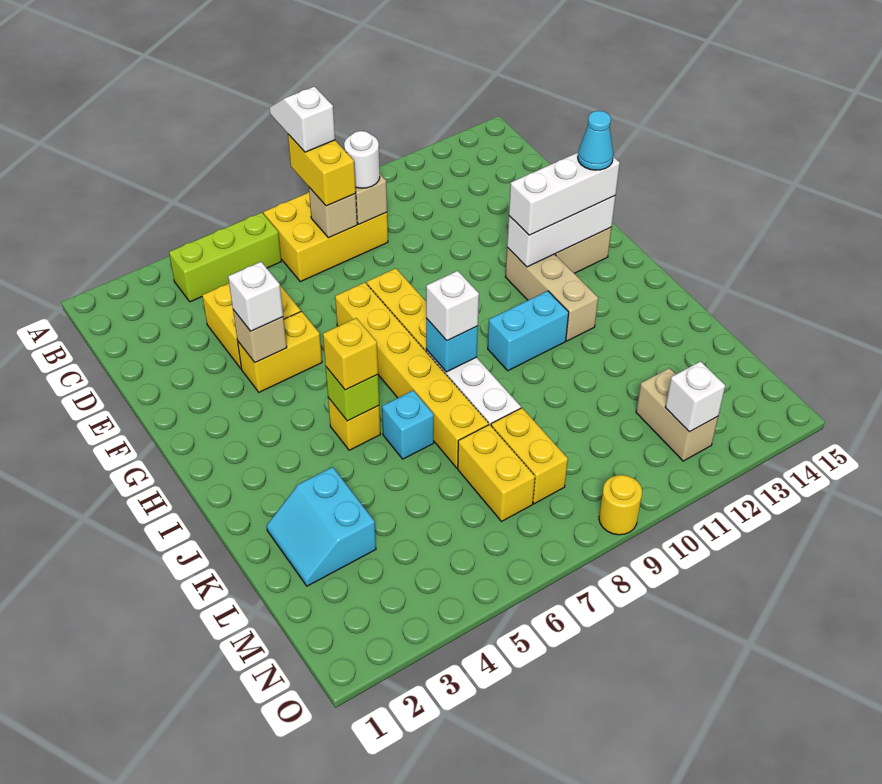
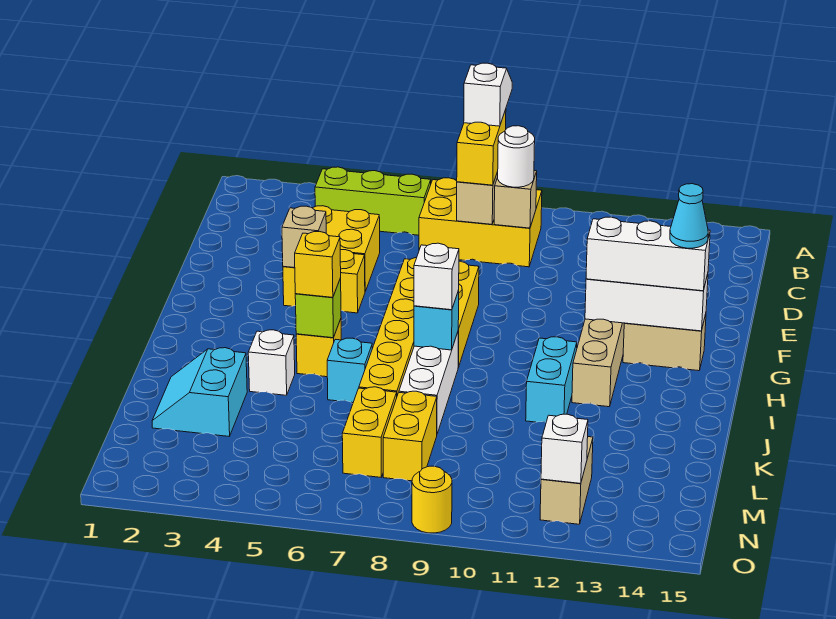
white 1x1 brick [228,262,283,331] -> white 1x1 brick moved to [248,330,295,395]
cyan 1x2 brick [488,291,569,371] -> cyan 1x2 brick turned to [526,337,577,422]

